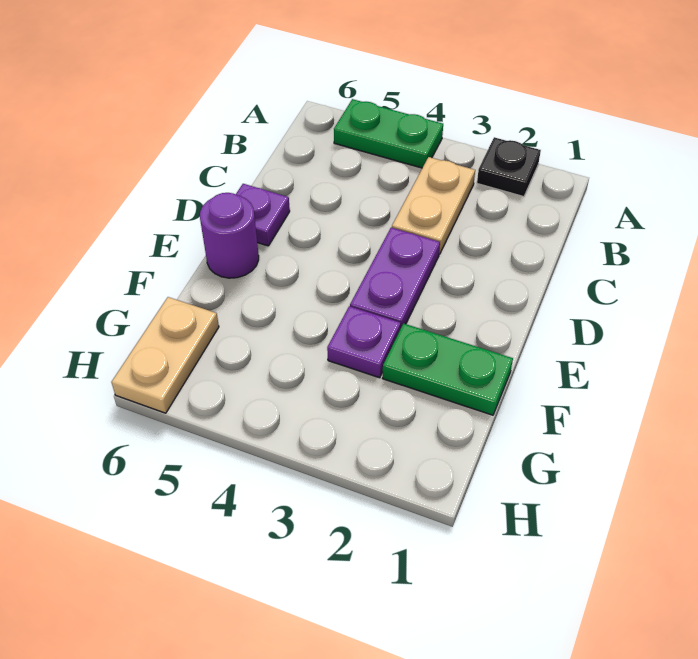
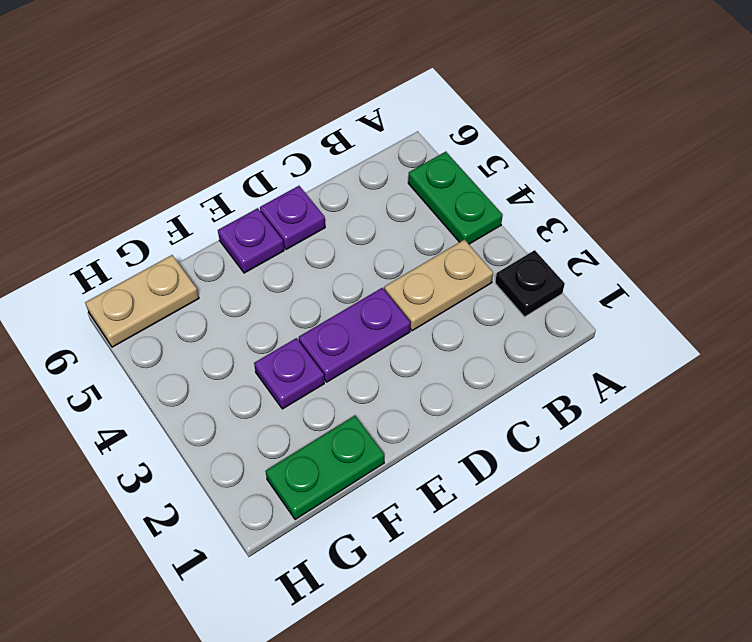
purple 1x1 round brick [200,193,259,278] -> purple 1x1 plate [218,208,284,273]
green 1x2 plate [383,324,513,415] -> green 1x2 plate turned to [265,416,384,520]

